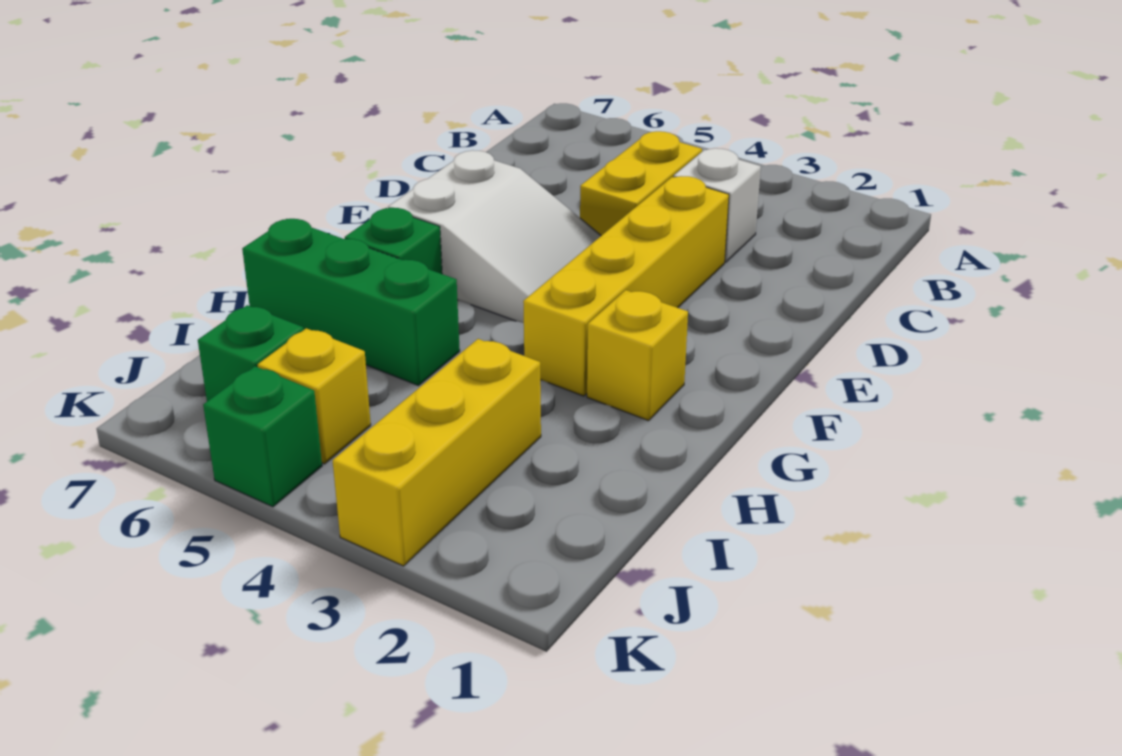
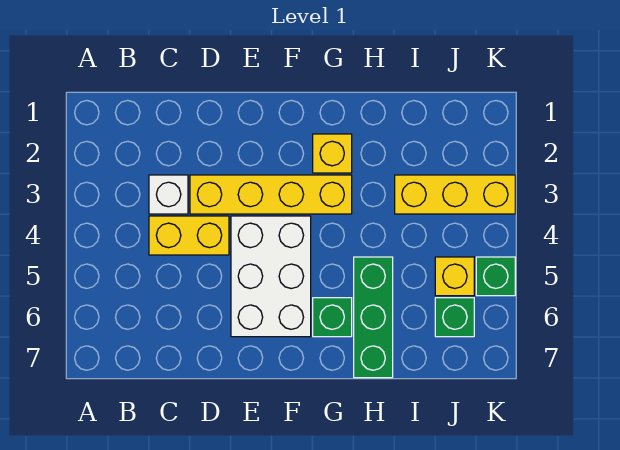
white 2x3 slope [388,150,601,323] -> white 2x3 brick [231,216,311,337]

